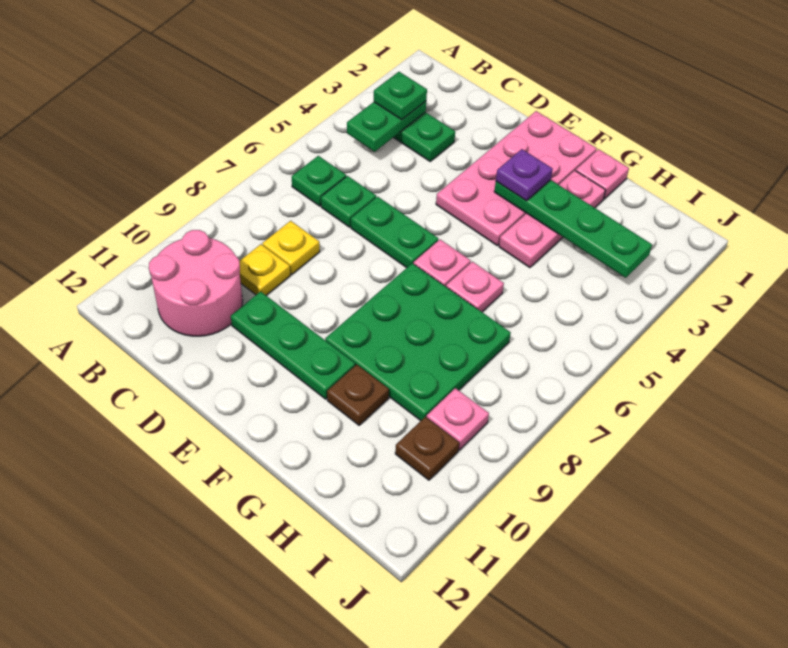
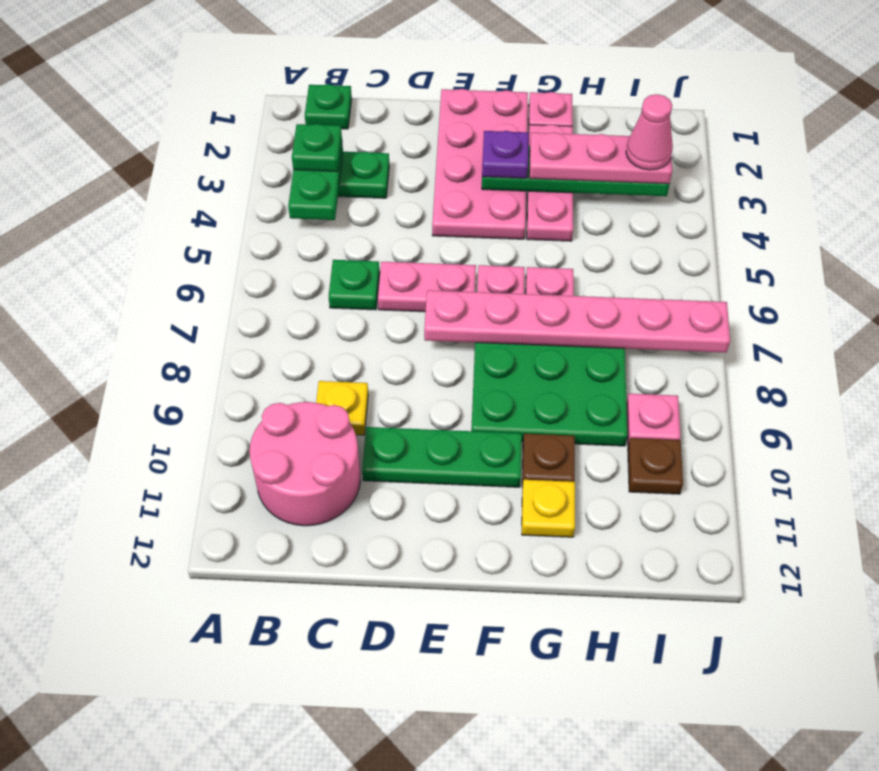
green 1x1 plate [292,156,346,206] -> green 1x1 plate moved to [305,84,352,129]
yellow 1x1 plate [262,221,320,274] -> yellow 1x1 plate moved to [522,480,575,537]
green 1x2 plate [351,197,438,268] -> pink 1x2 plate [378,262,476,312]
none -> pink 1x6 plate [424,290,730,353]
none -> pink 1x3 plate [529,132,672,184]
none -> pink 1x1 cone [626,94,673,170]

